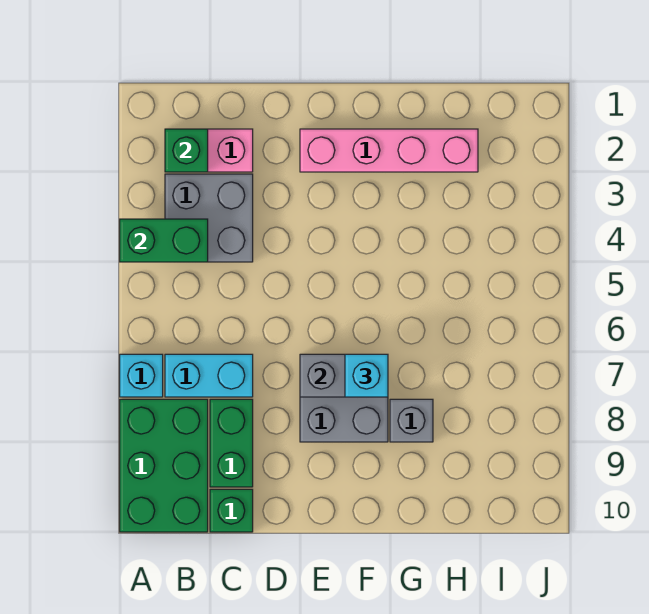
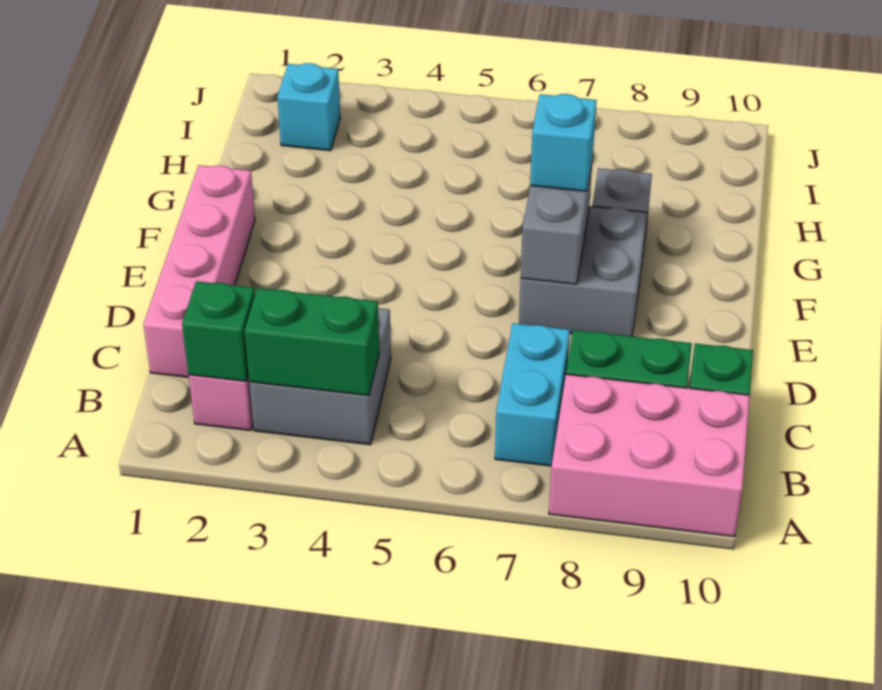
green 1x2 brick [120,219,208,262] -> green 1x2 brick turned to [245,288,379,396]
cyan 1x1 brick [120,354,163,397] -> cyan 1x1 brick moved to [278,63,340,151]
green 2x3 brick [120,399,208,532] -> pink 2x3 brick [549,374,750,537]
pink 1x4 brick [300,129,478,172] -> pink 1x4 brick moved to [143,165,255,377]

